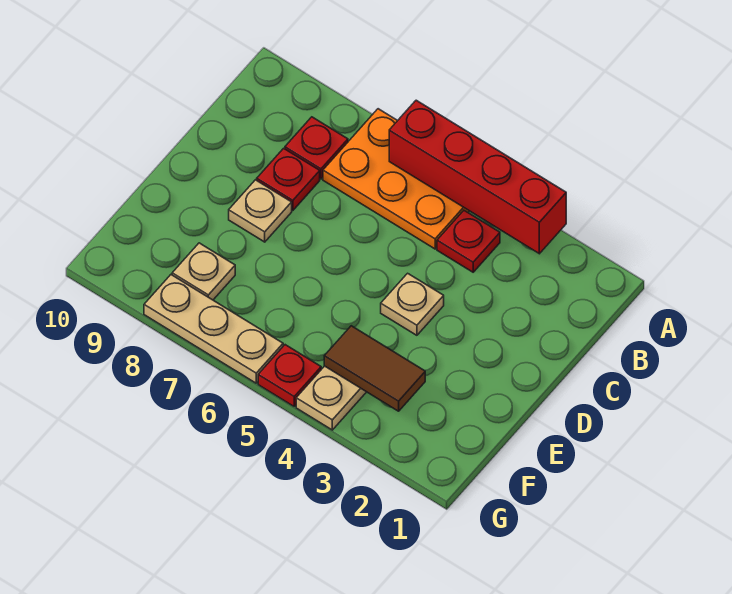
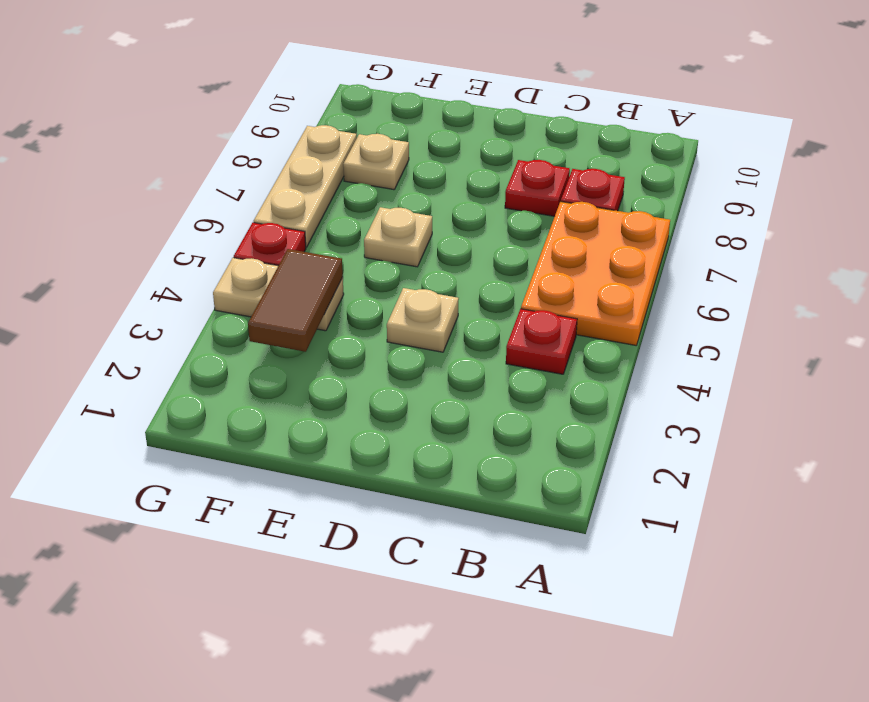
red 1x4 brick [389,100,566,254] -> none
tan 1x1 plate [229,180,292,242] -> tan 1x1 plate moved to [364,207,432,267]

